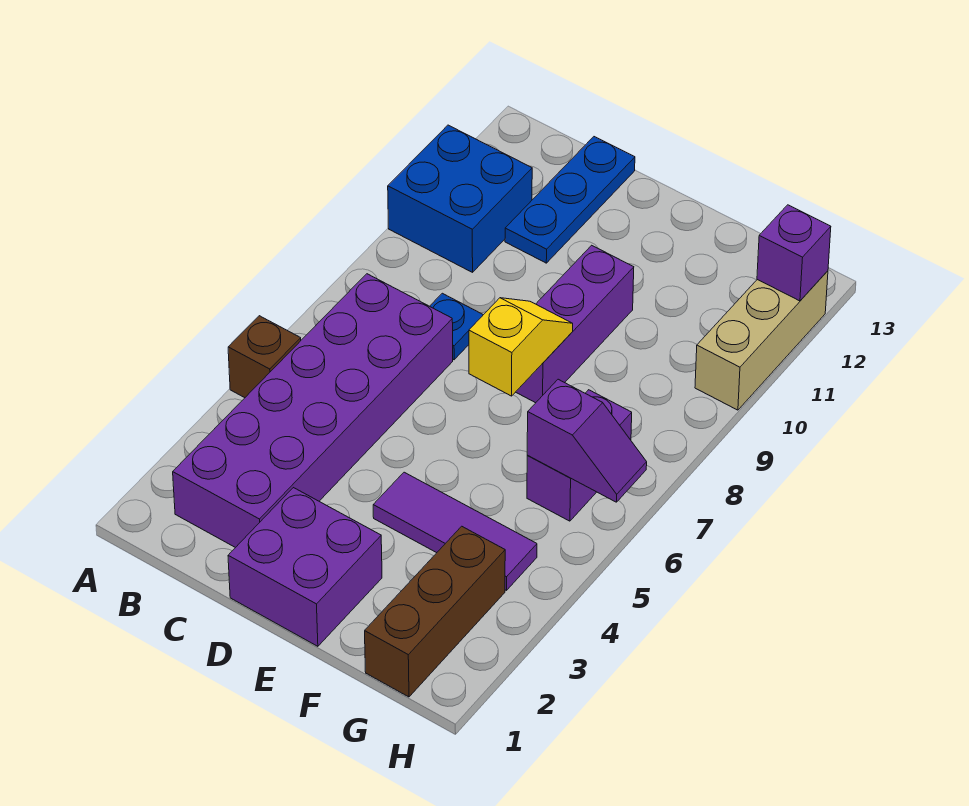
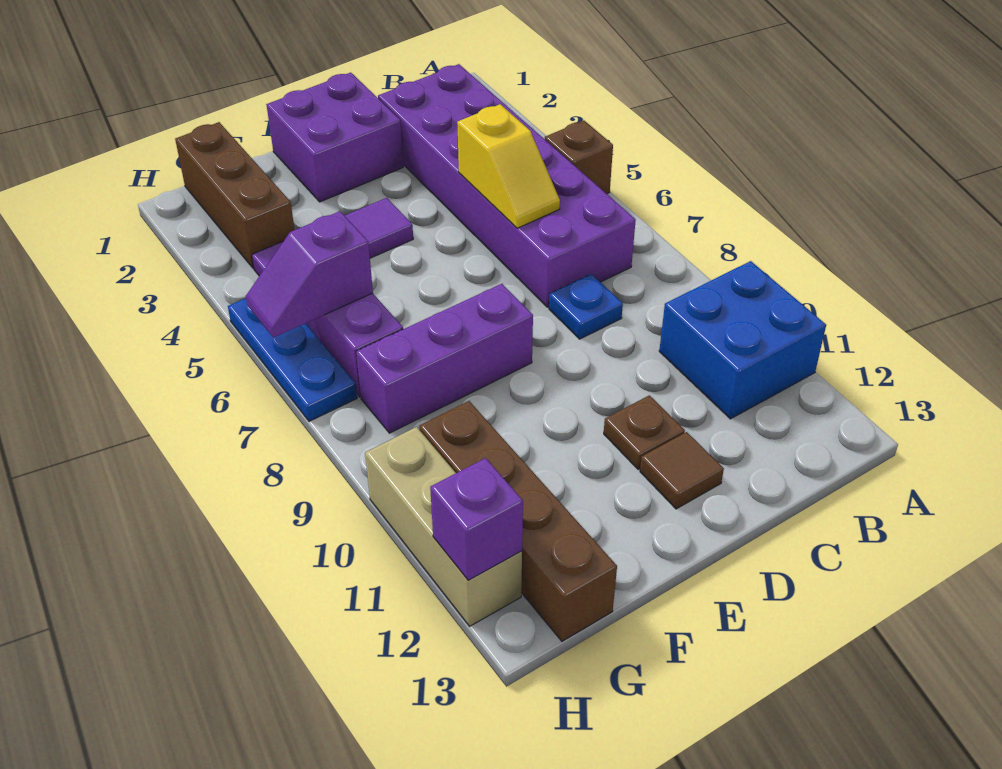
blue 1x3 plate [505,137,635,263] -> blue 1x3 plate moved to [228,298,357,421]
none -> brown 1x1 plate [604,395,685,469]
none -> brown 1x1 tile [640,432,724,509]
yellow 1x2 slope [469,298,573,396] -> yellow 1x2 slope moved to [457,104,560,228]
purple 1x3 brick [516,245,634,403] -> purple 1x3 brick turned to [356,284,533,433]
none -> brown 1x4 brick [419,401,617,641]

